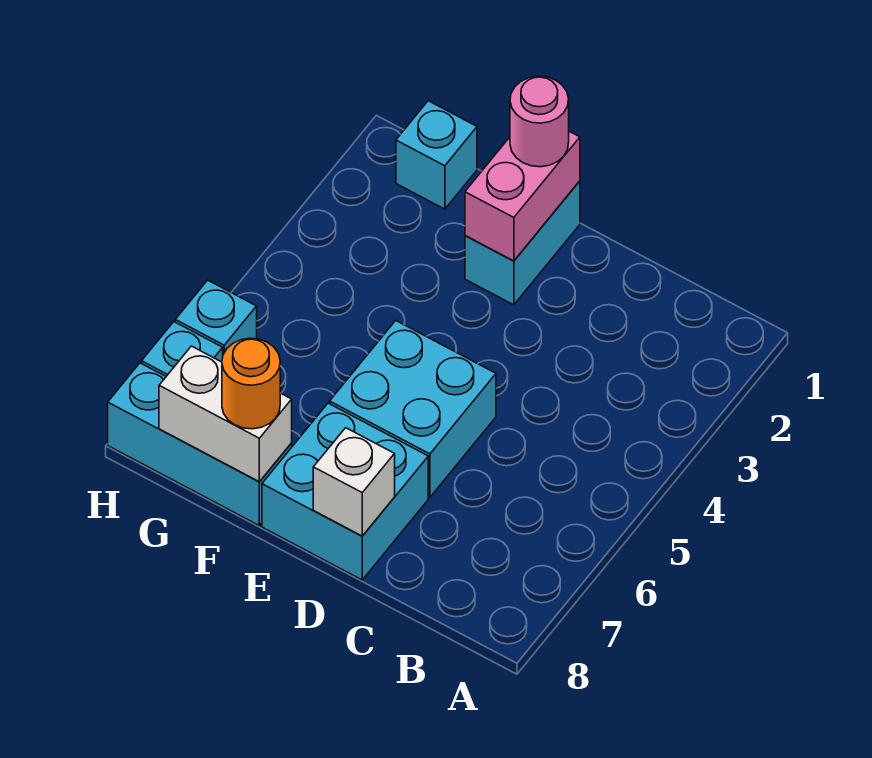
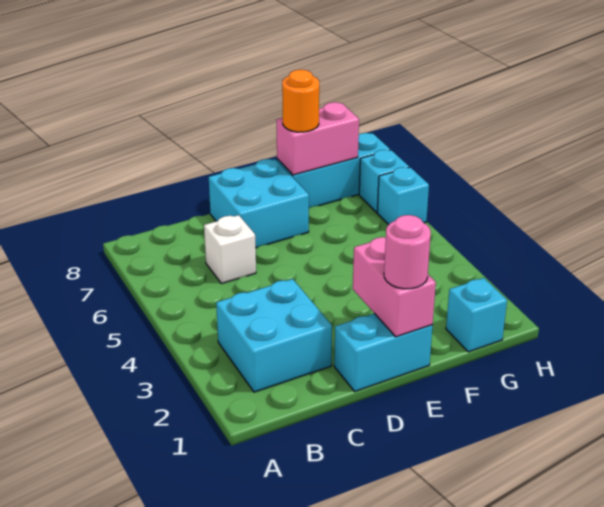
cyan 2x2 brick [330,321,496,497] -> cyan 2x2 brick moved to [216,279,332,392]
white 1x1 brick [313,428,395,536] -> white 1x1 brick moved to [204,215,256,284]
cyan 1x2 brick [465,181,580,305] -> cyan 1x2 brick turned to [334,313,433,391]
white 1x2 brick [159,346,292,482] -> pink 1x2 brick [276,102,359,175]

